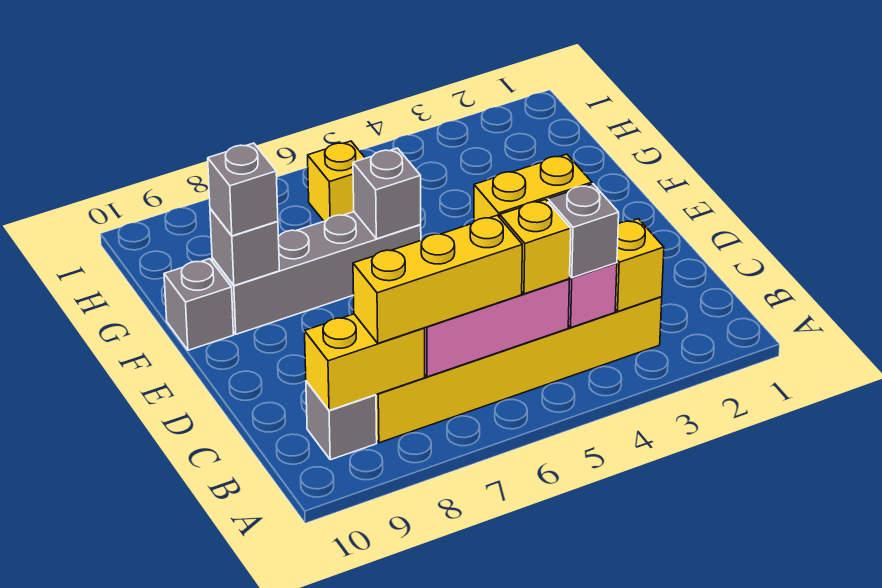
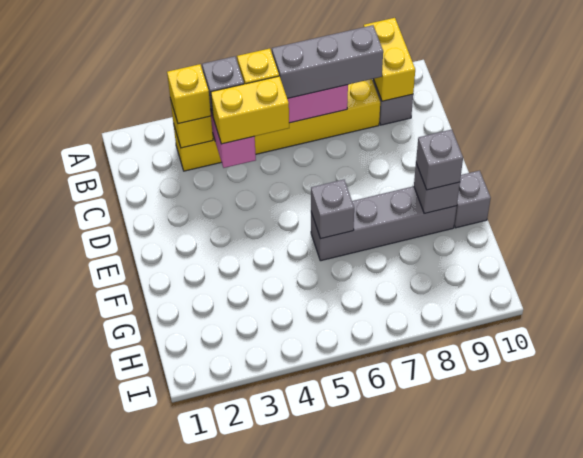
yellow 1x3 brick [353,215,522,343] -> grey 1x3 brick [272,25,383,99]
yellow 1x2 brick [305,314,425,411] -> yellow 1x2 brick turned to [364,18,415,101]
yellow 1x1 brick [308,141,365,221] -> yellow 1x1 brick moved to [167,64,211,124]

